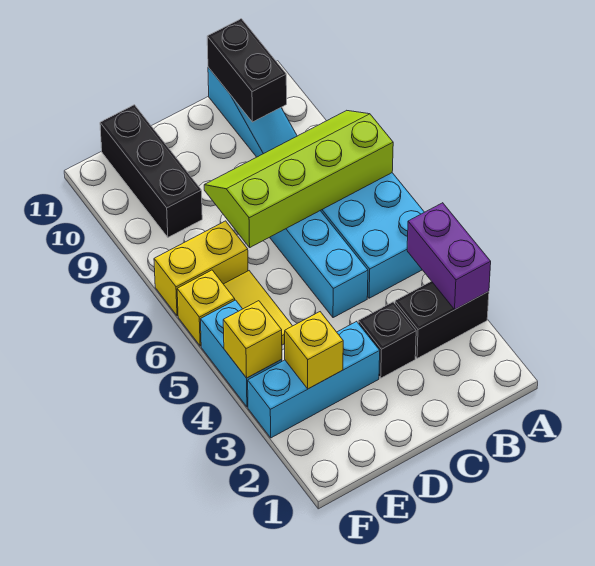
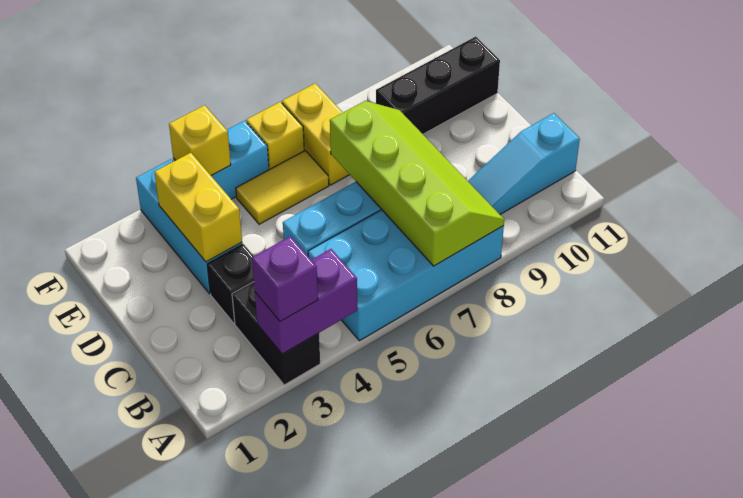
none -> purple 1x1 brick [252,236,318,322]
black 1x2 brick [207,19,287,122] -> none
yellow 1x1 brick [285,312,343,389] -> yellow 1x2 brick [154,153,242,262]

